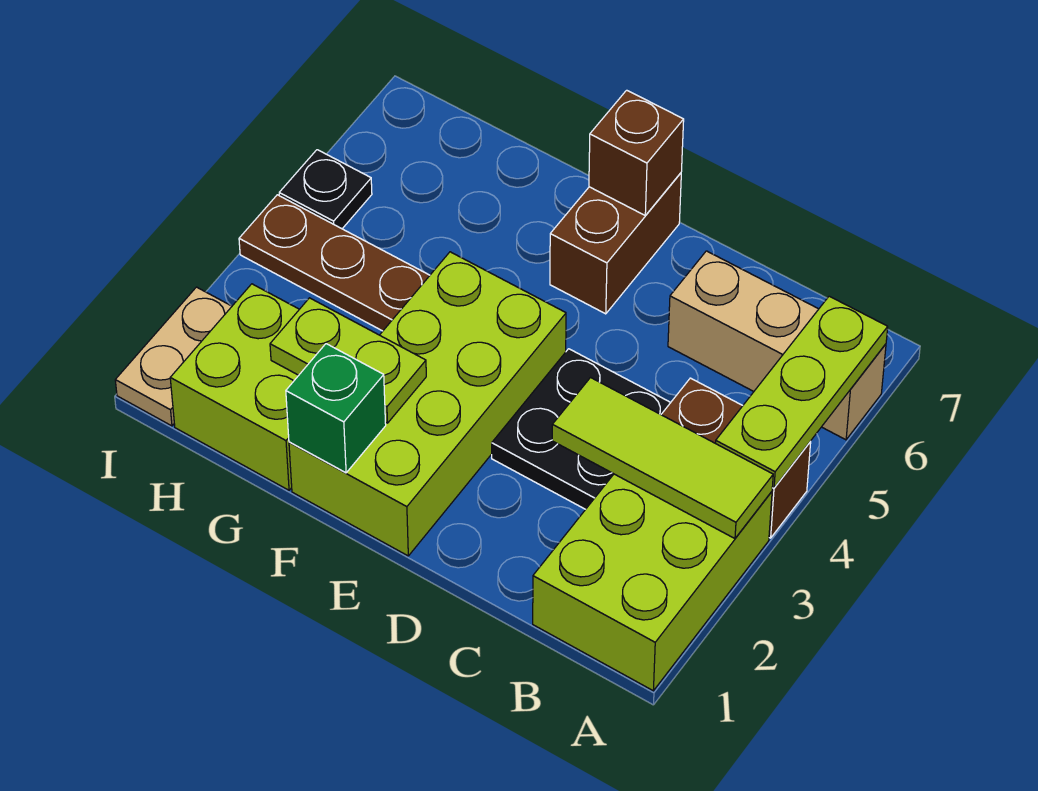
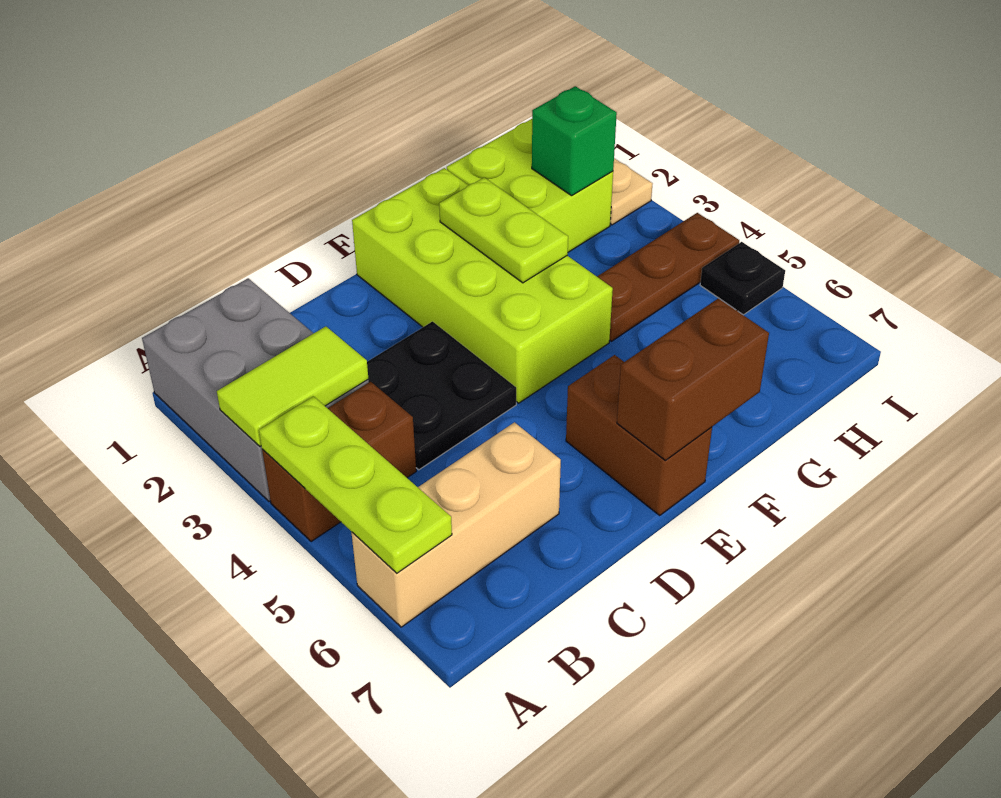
lime 2x3 brick [533,474,772,691] -> grey 2x3 brick [142,278,369,501]
lime 1x3 tile [552,378,773,539] -> lime 1x2 tile [217,326,368,446]
brown 1x1 brick [589,90,684,216] -> brown 1x2 brick [617,298,769,460]
green 1x1 brick [286,344,386,473] -> green 1x1 brick moved to [532,86,617,196]
lime 1x2 plate [270,298,426,423] -> lime 1x2 plate turned to [439,177,568,283]

